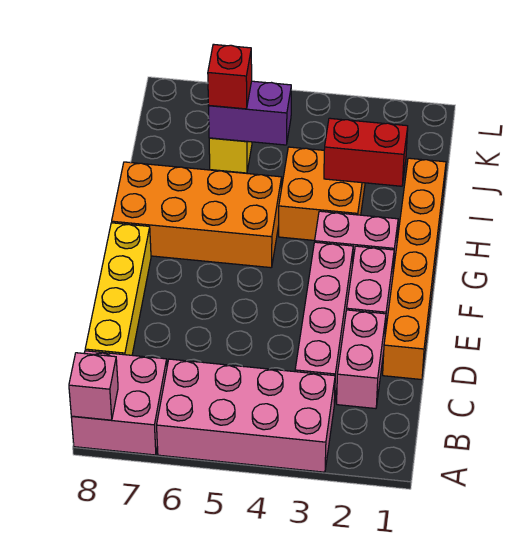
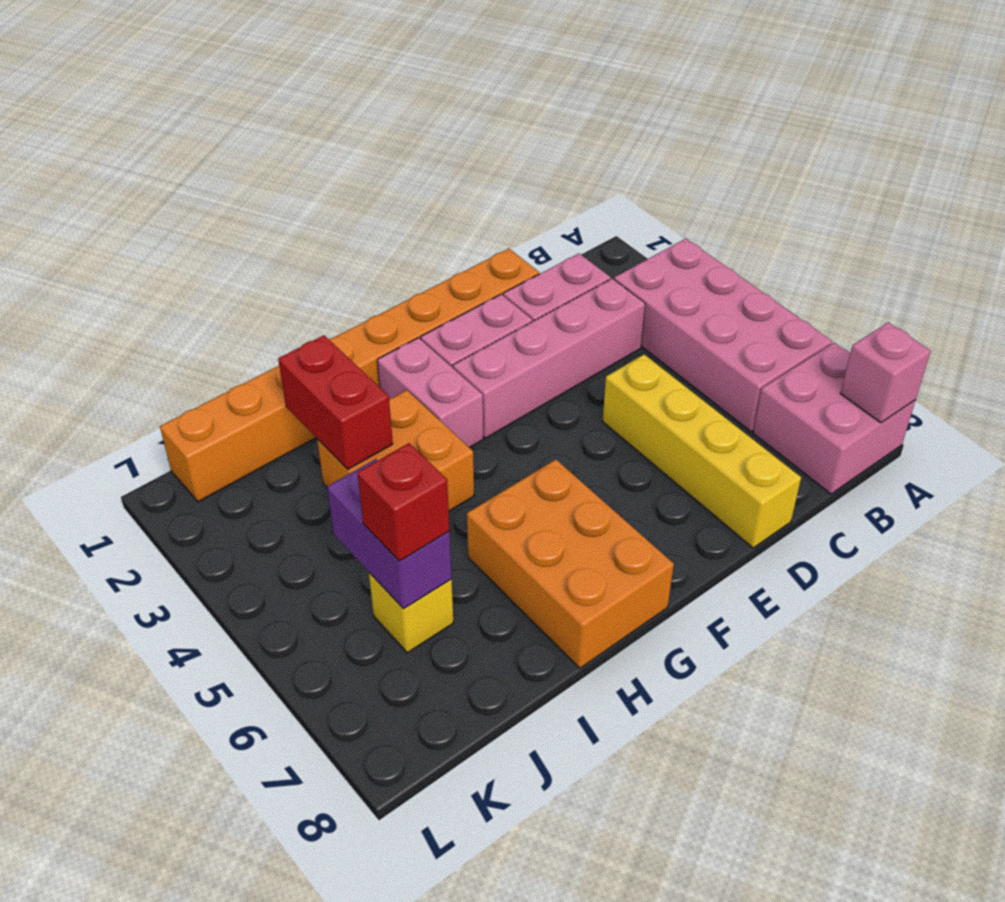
yellow 1x4 brick [85,223,151,355] -> yellow 1x4 brick turned to [603,355,801,548]
orange 1x6 brick [383,158,446,380] -> orange 1x8 brick [160,249,539,502]
orange 2x4 brick [112,162,282,268] -> orange 2x3 brick [467,459,674,668]

